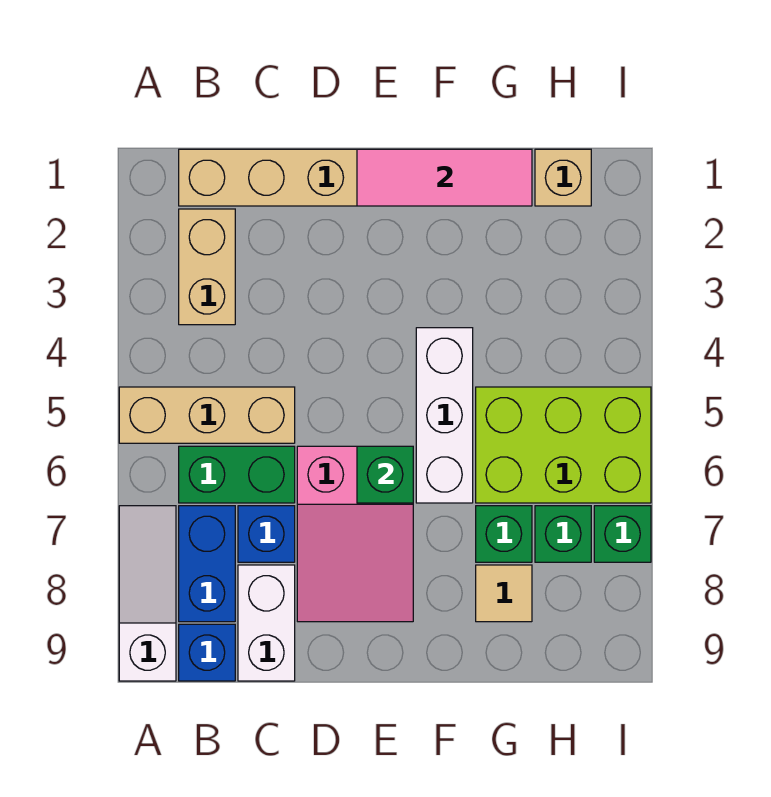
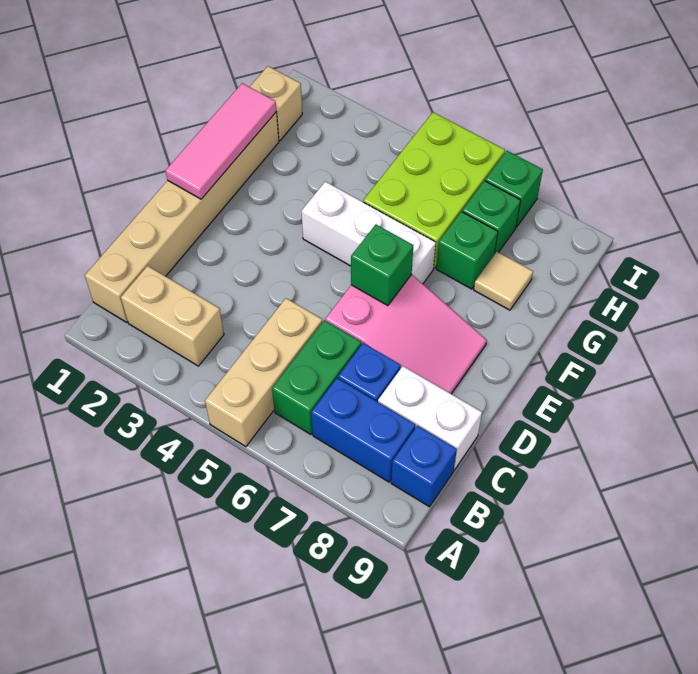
white 1x3 slope [119,506,176,681] -> none

